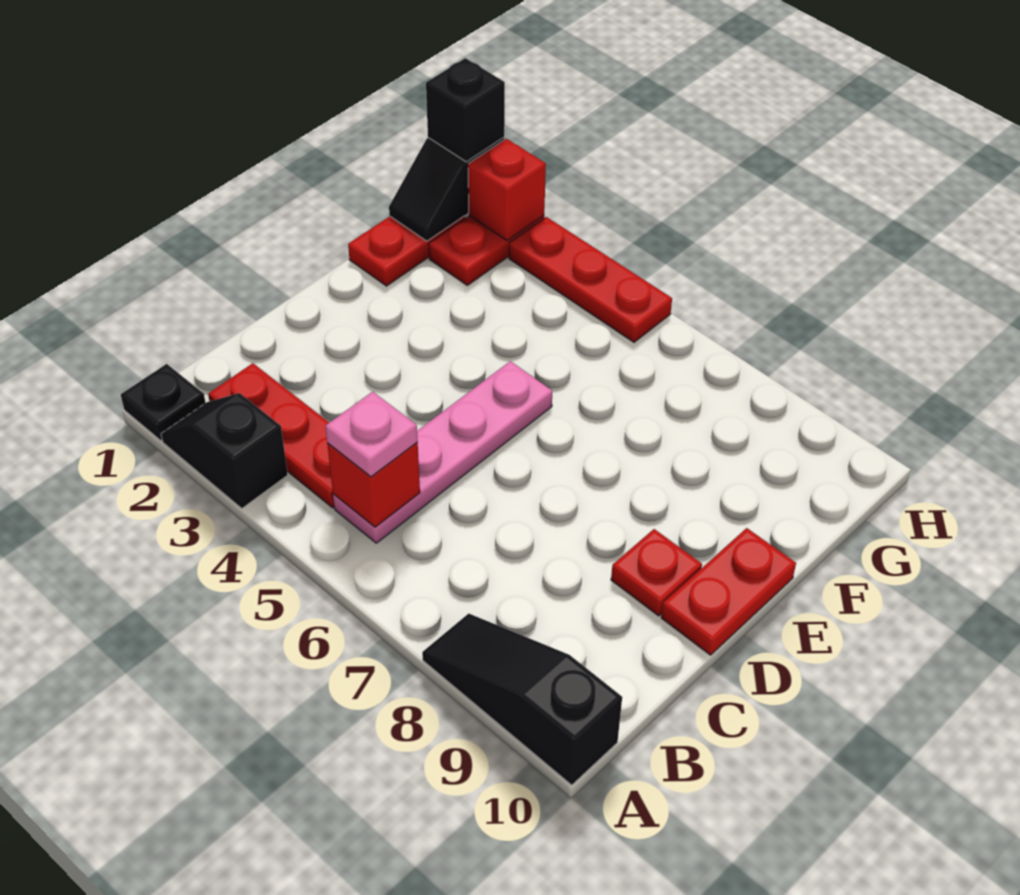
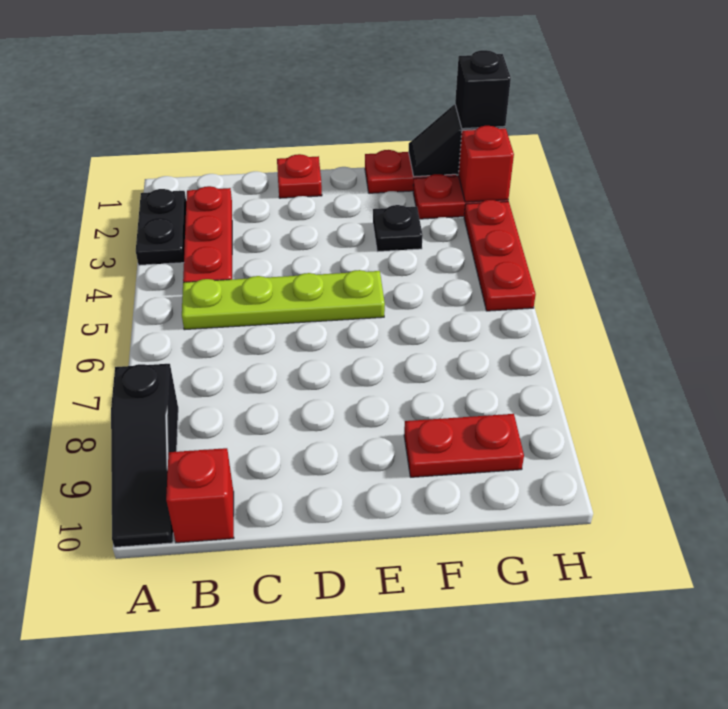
black 1x1 plate [121,364,205,441] -> black 1x1 plate moved to [373,205,423,252]
black 1x2 slope [161,393,288,508] -> black 1x2 plate [136,189,186,265]
black 1x3 slope [422,613,622,785] -> black 1x3 slope turned to [111,364,178,547]
pink 1x4 plate [333,361,552,543] -> lime 1x4 plate [182,270,385,330]
red 1x1 brick [327,443,420,527] -> red 1x1 brick moved to [166,448,234,543]
pink 1x1 plate [326,392,418,477] -> none
red 1x1 plate [611,529,702,616] -> red 1x1 plate moved to [277,154,322,198]
red 1x2 plate [661,528,796,655] -> red 1x2 plate moved to [404,414,524,477]

